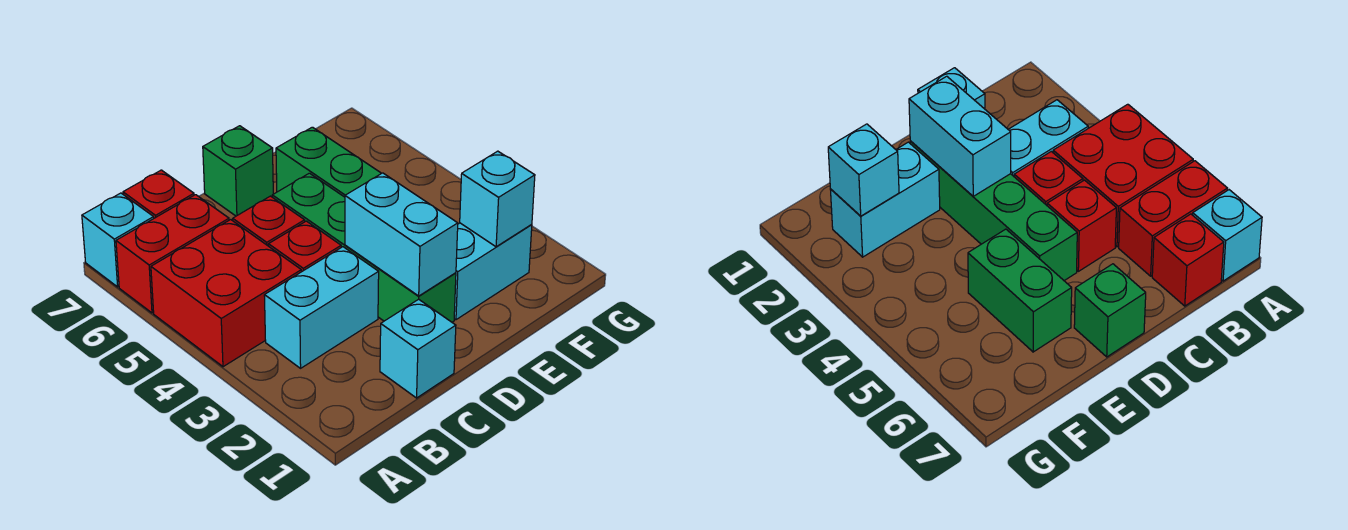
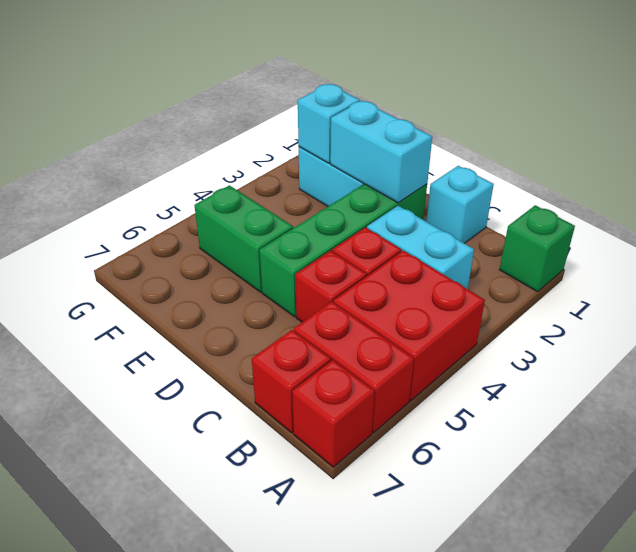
cyan 1x1 brick [82,193,154,287] -> red 1x1 brick [292,360,375,467]
cyan 1x2 brick [345,173,458,296] -> cyan 1x2 brick turned to [330,101,432,203]
green 1x1 brick [203,126,273,216] -> green 1x1 brick moved to [500,205,575,292]
green 1x2 brick [276,127,381,197] -> green 1x2 brick turned to [194,185,293,292]

